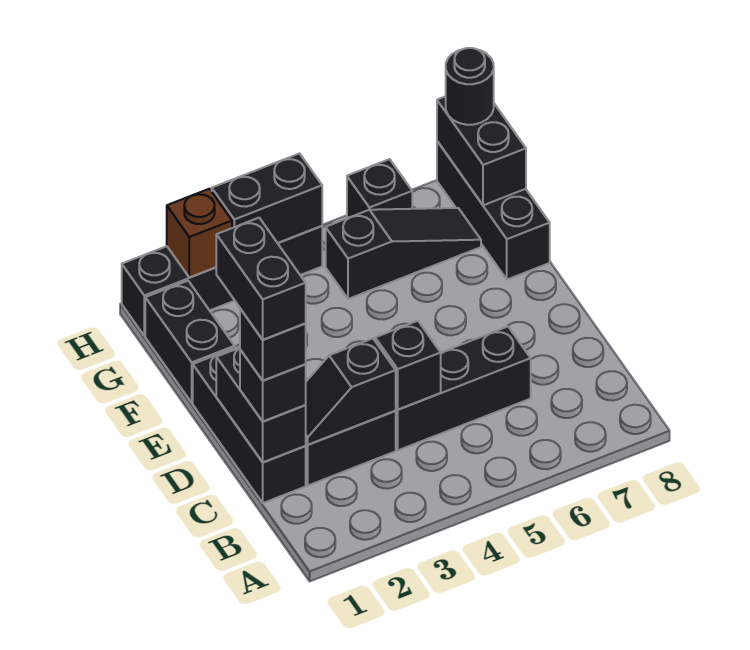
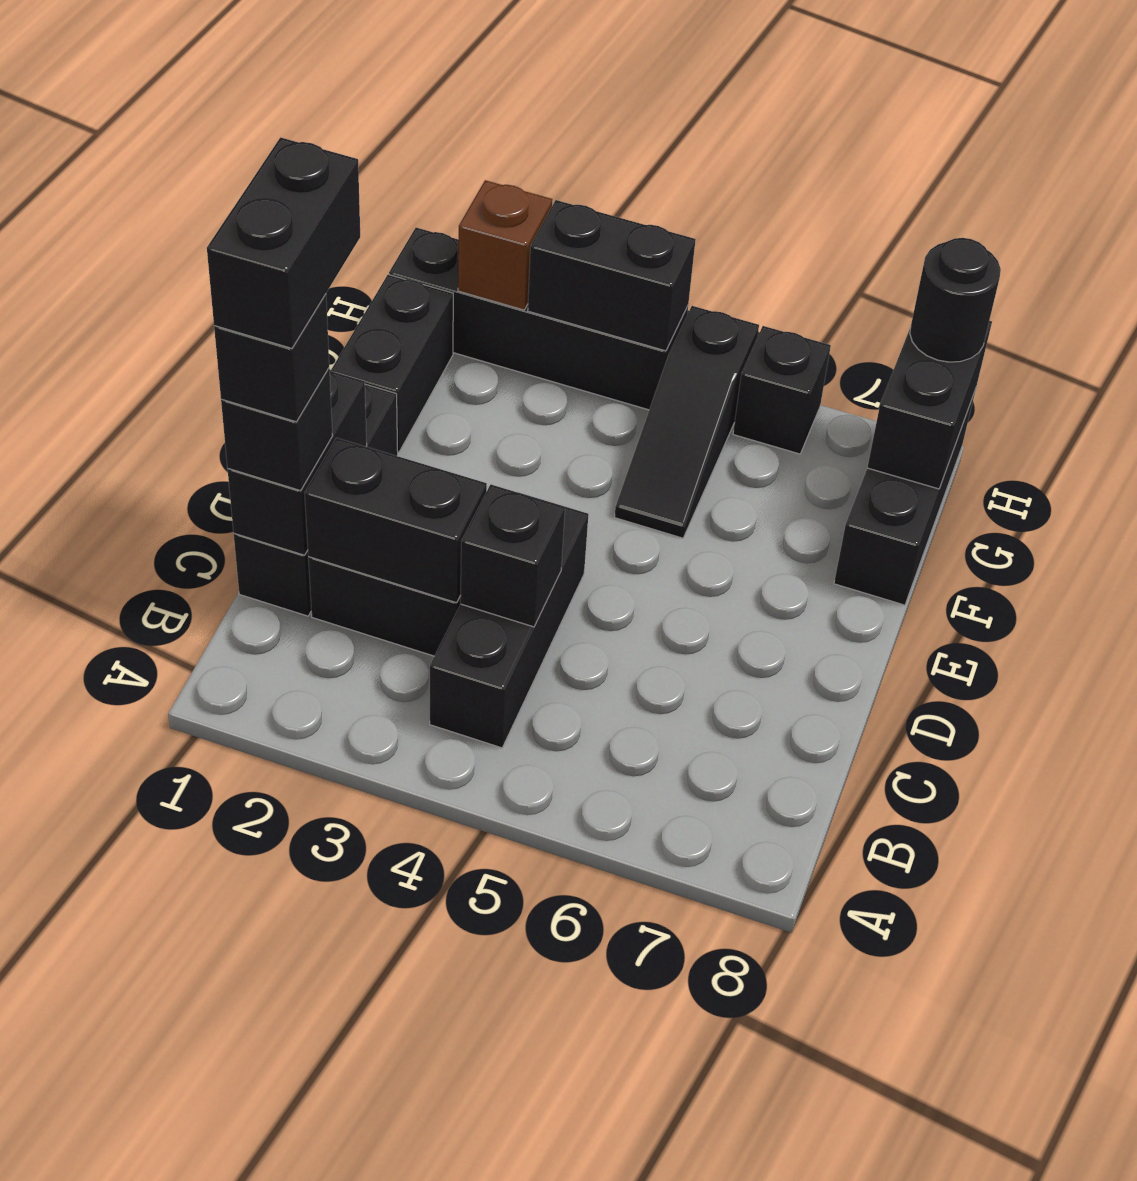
black 1x2 slope [306,338,396,445] -> black 1x2 brick [305,438,487,603]
black 1x3 brick [396,326,531,450] -> black 1x3 brick turned to [430,493,588,748]
black 1x3 slope [326,208,481,299] -> black 1x3 slope turned to [615,306,759,538]

